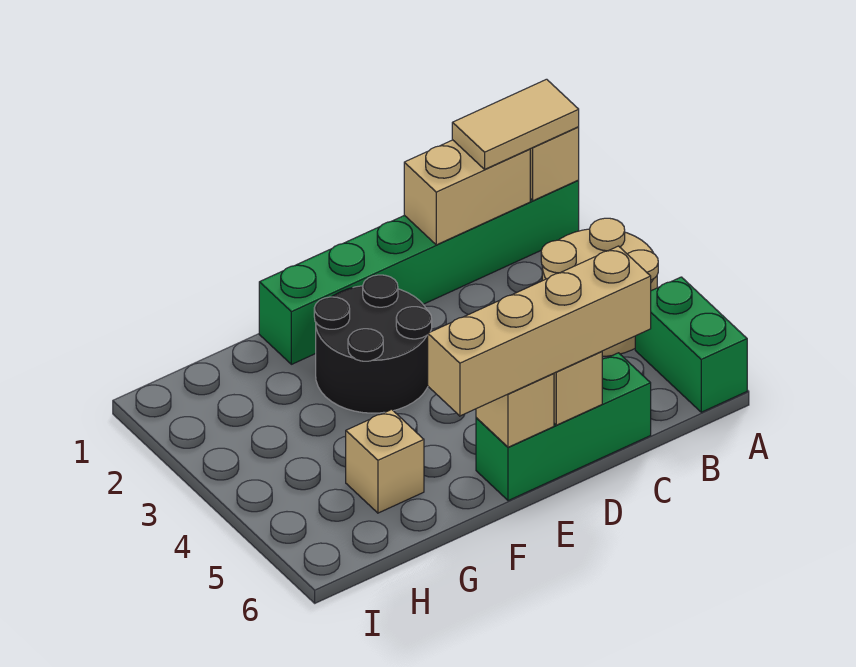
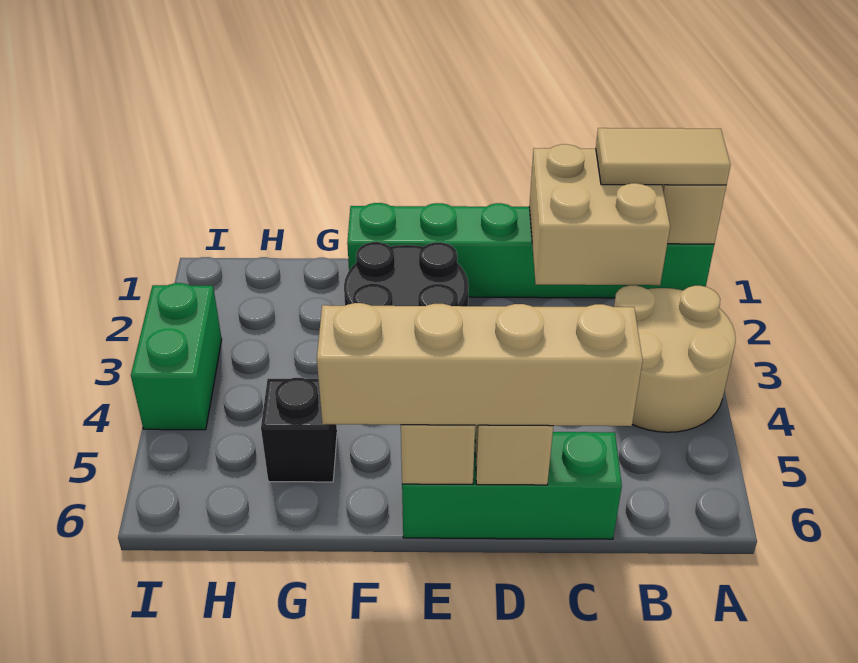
green 1x2 brick [635,277,747,412] -> green 1x2 brick moved to [131,283,222,430]
tan 1x2 brick [404,140,530,245] -> tan 2x2 brick [529,144,670,285]
tan 1x1 brick [346,409,424,513] -> black 1x1 brick [261,378,337,482]

